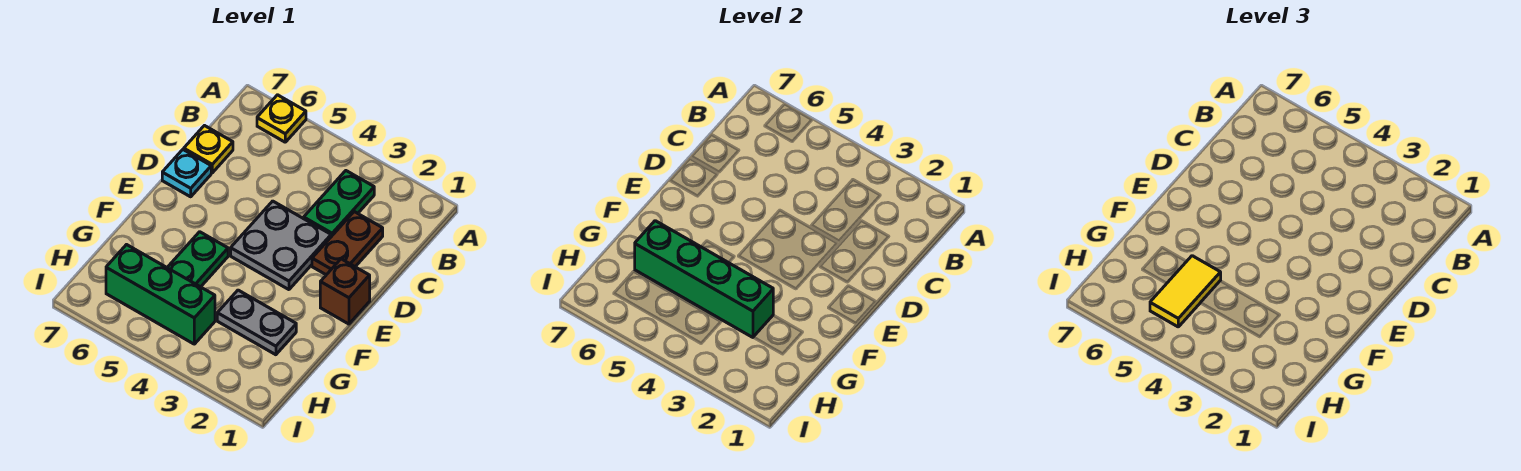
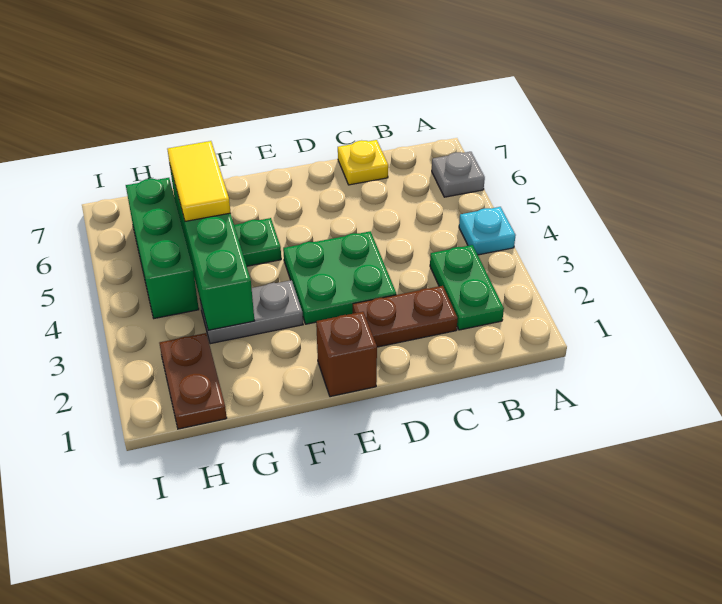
yellow 1x1 plate [257,95,306,142] -> grey 1x1 plate [432,152,485,197]
green 1x2 plate [304,171,374,237] -> green 1x2 plate turned to [430,245,504,330]
grey 2x2 plate [231,201,331,290] -> green 2x2 plate [283,231,396,324]
cyan 1x1 plate [162,150,211,197] -> cyan 1x1 plate moved to [459,207,516,255]
grey 1x2 plate [217,290,296,355] -> grey 1x2 plate turned to [200,280,303,344]
yellow 1x2 tile [1150,256,1221,327] -> yellow 1x2 tile turned to [168,141,231,221]
none -> brown 1x2 plate [159,333,227,429]

